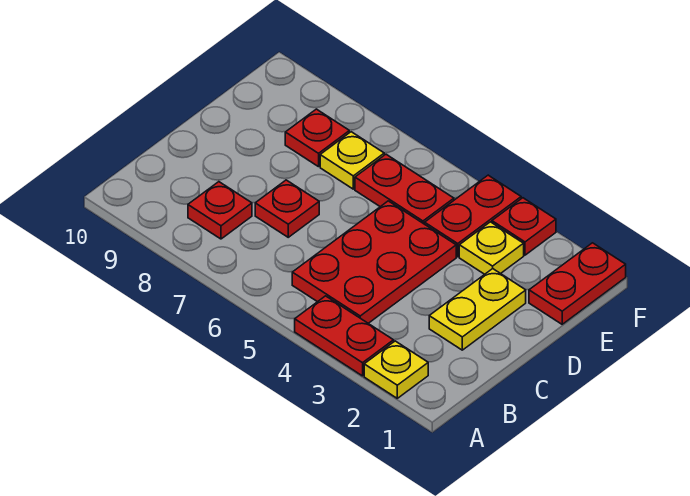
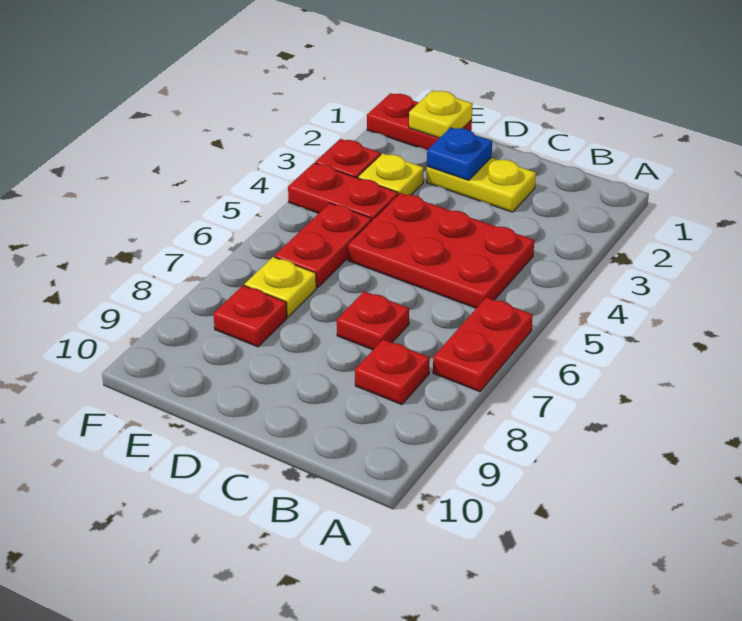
yellow 1x1 plate [364,341,428,398] -> yellow 1x1 plate moved to [409,90,473,138]
red 1x2 plate [295,296,394,376] -> red 1x2 plate moved to [433,297,533,392]
none -> blue 1x1 plate [427,127,492,180]

